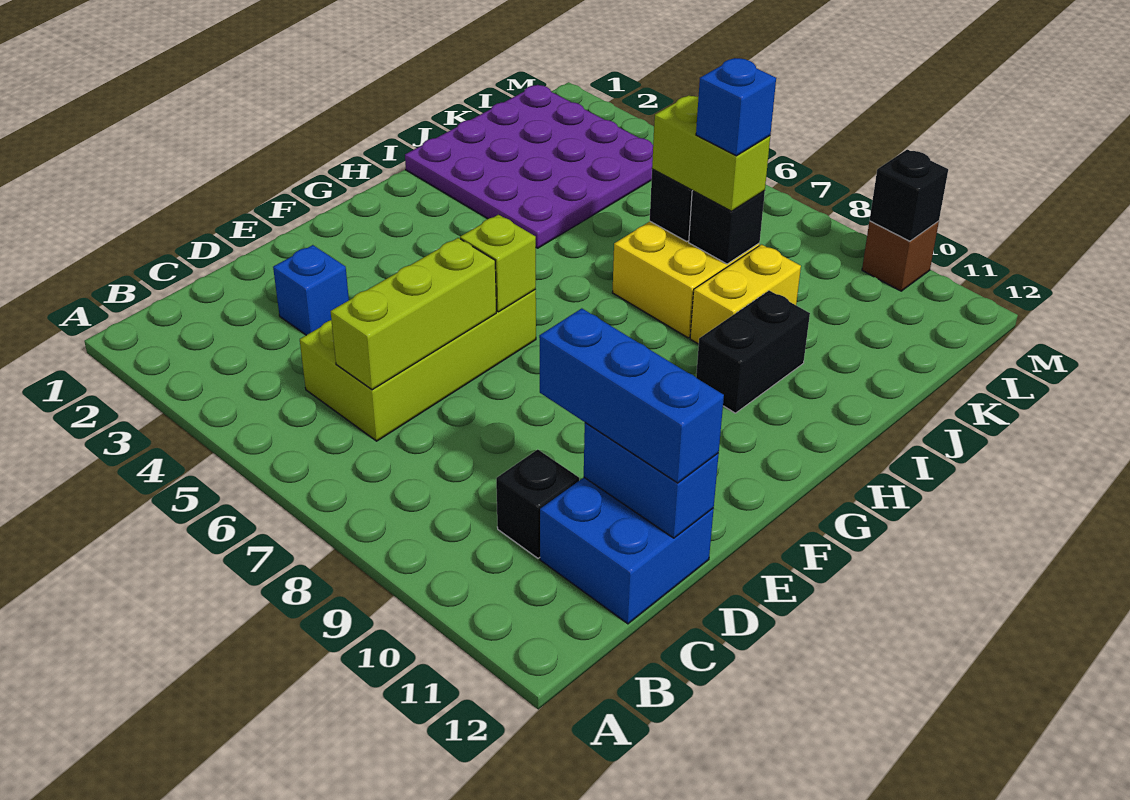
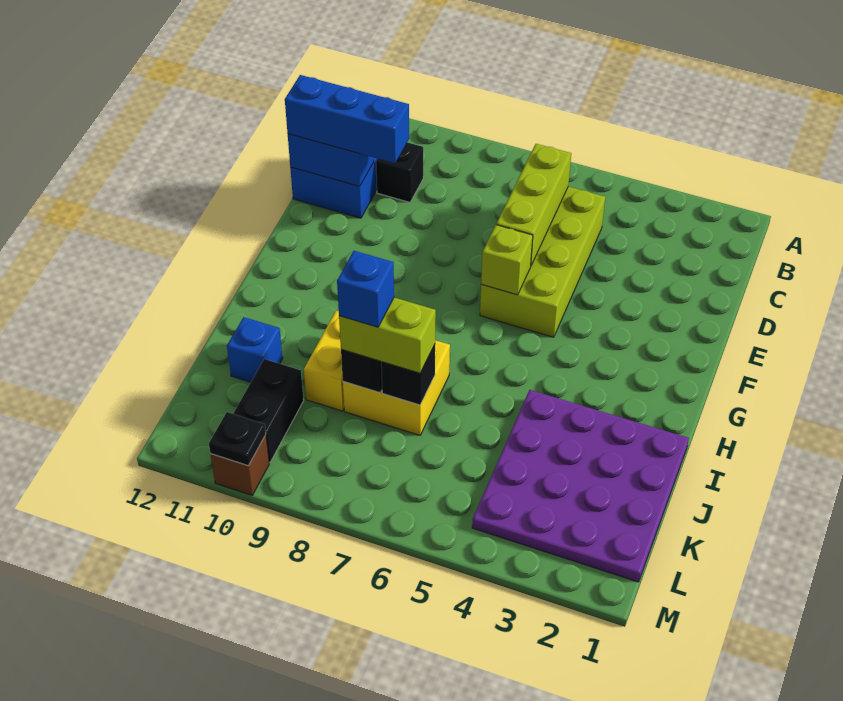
blue 1x1 brick [273,245,349,335] -> blue 1x1 brick moved to [227,317,283,382]
black 1x2 brick [696,291,810,413] -> black 1x2 brick moved to [233,359,304,462]
black 1x1 brick [869,149,948,241] -> black 1x1 plate [209,412,266,466]

